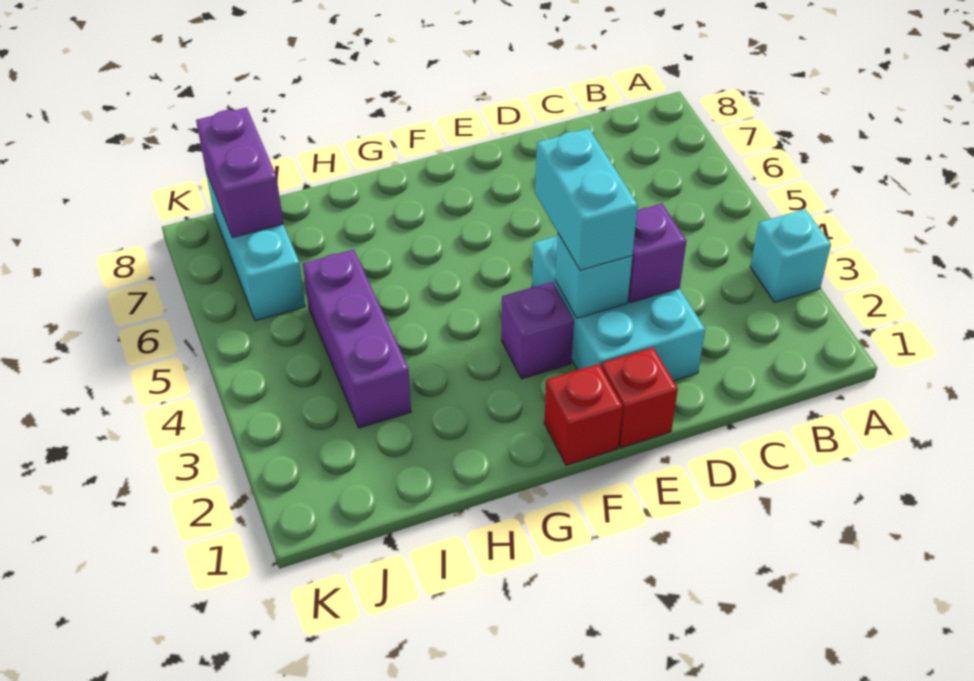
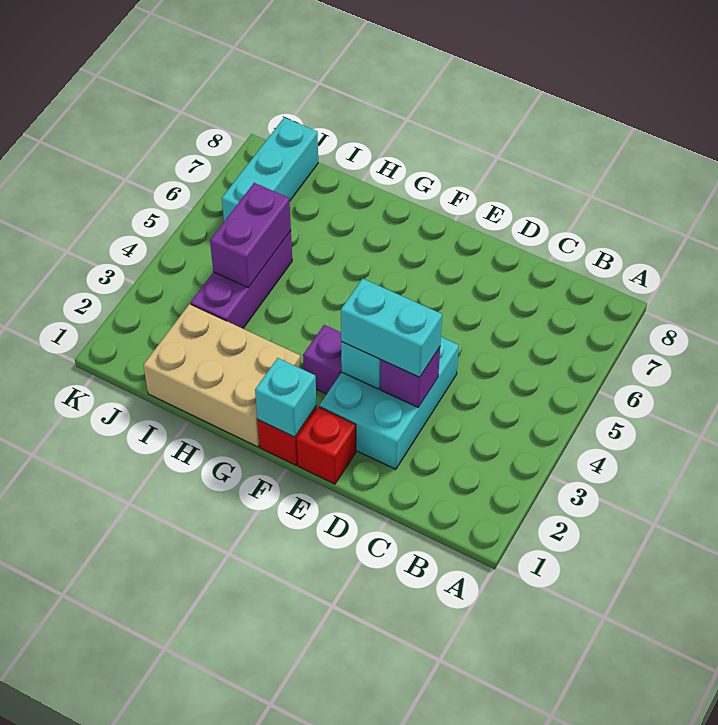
cyan 1x1 brick [750,209,831,303] -> cyan 1x1 brick moved to [255,358,316,437]
cyan 1x2 brick [535,129,638,270] -> cyan 1x2 brick turned to [341,279,442,377]
none -> tan 2x3 brick [143,304,301,447]
purple 1x2 brick [196,107,283,238] -> purple 1x2 brick moved to [210,183,291,287]

